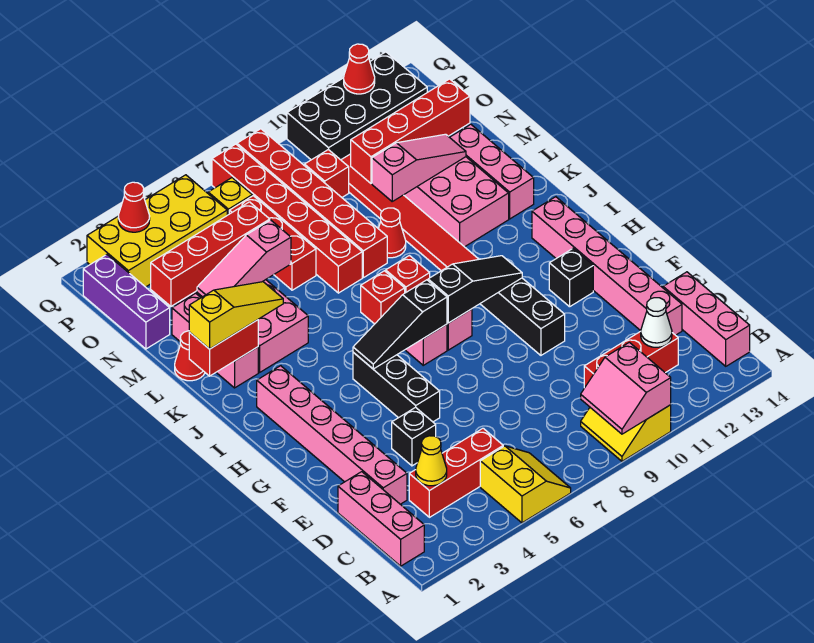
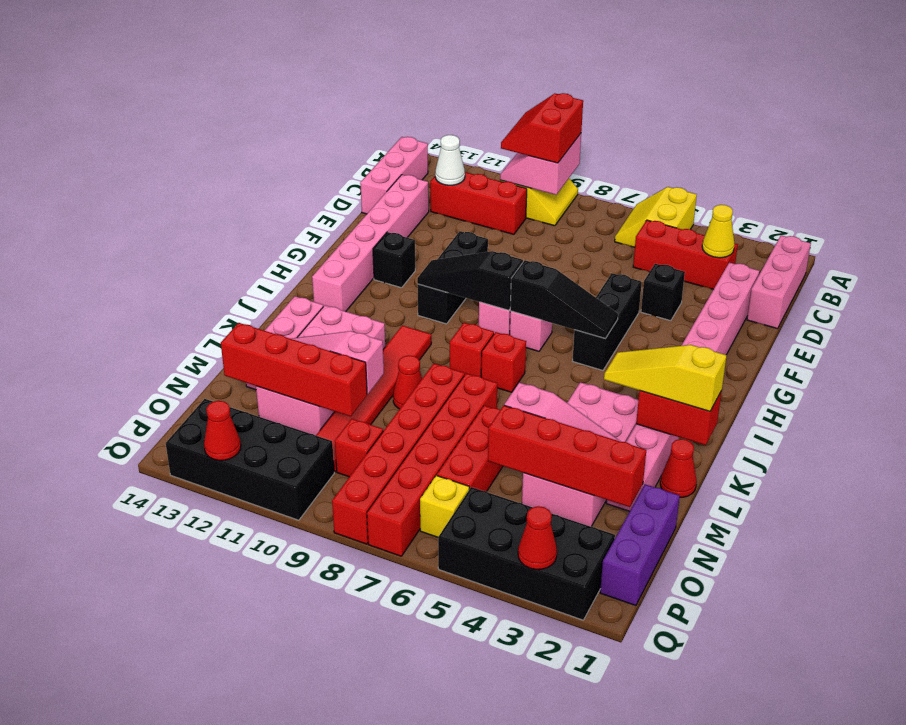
pink 2x2 slope [581,342,671,434] -> pink 2x2 slope turned to [500,134,581,195]
none -> red 2x2 slope [501,93,583,163]
yellow 2x4 brick [87,175,227,287] -> black 2x4 brick [438,487,615,620]

